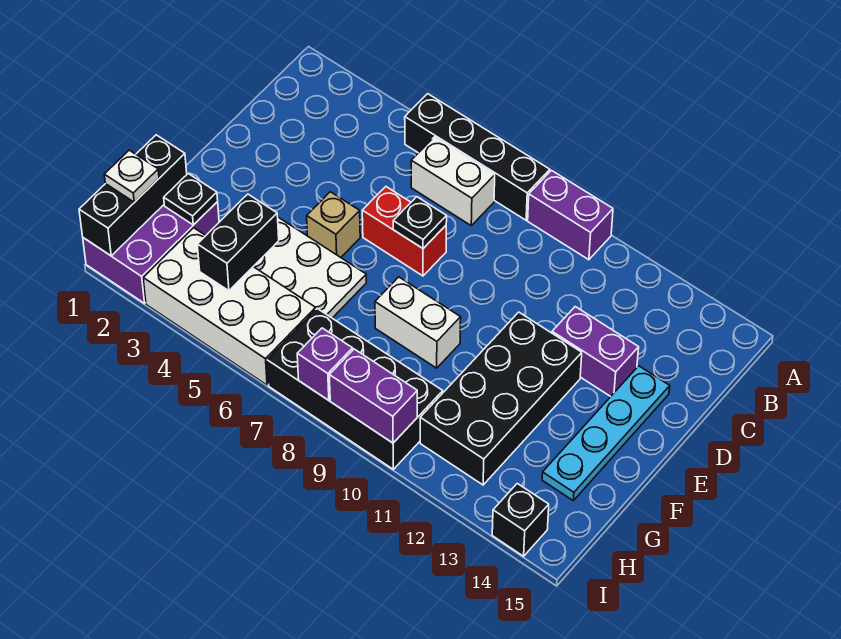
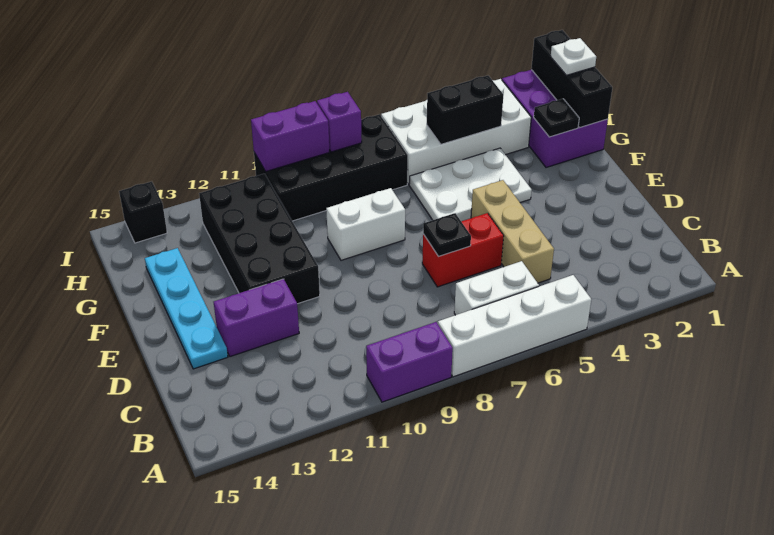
black 1x4 brick [405,94,550,220] -> white 1x4 brick [438,275,591,377]
tan 1x1 brick [307,192,360,257] -> tan 1x3 brick [471,180,554,283]
black 1x2 brick [197,194,279,291] -> black 1x2 brick turned to [427,76,503,144]

